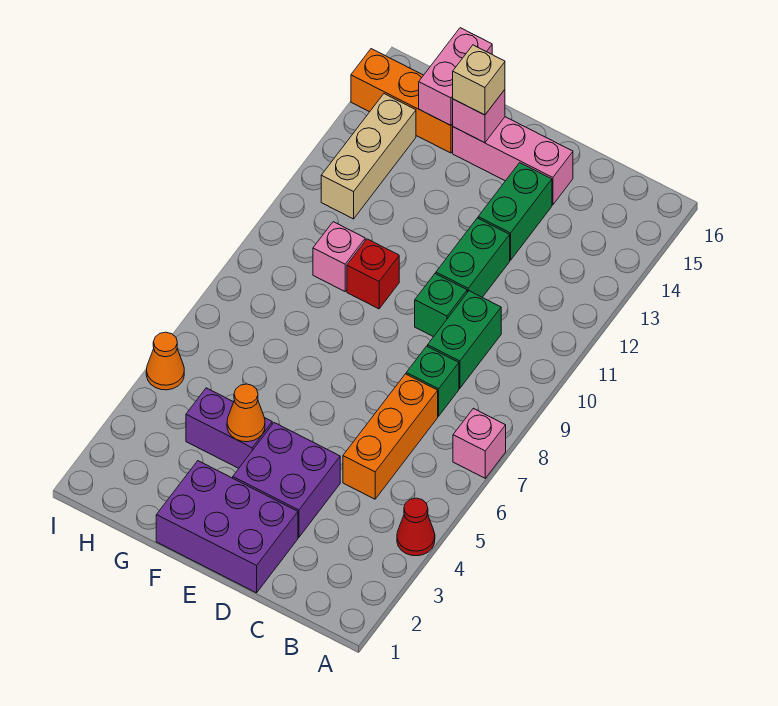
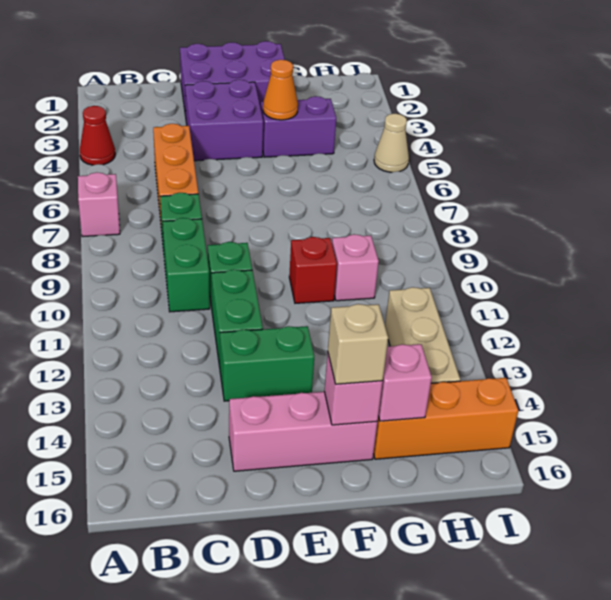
green 1x2 brick [478,163,552,260] -> green 1x2 brick turned to [220,326,314,401]
pink 1x2 brick [419,28,492,125] -> pink 1x1 brick [378,344,432,421]
orange 1x1 cone [146,332,184,390] -> tan 1x1 cone [374,114,409,172]

